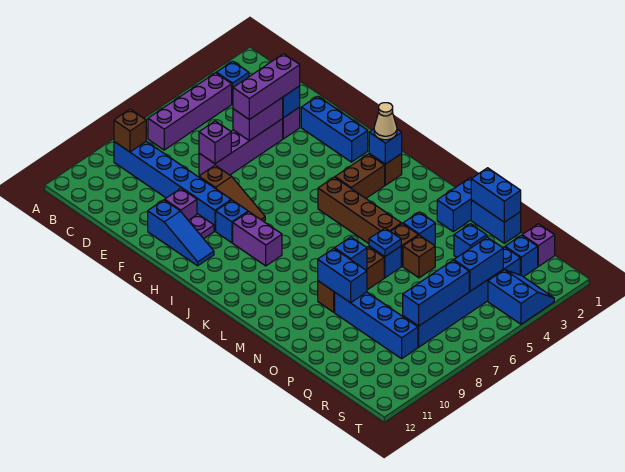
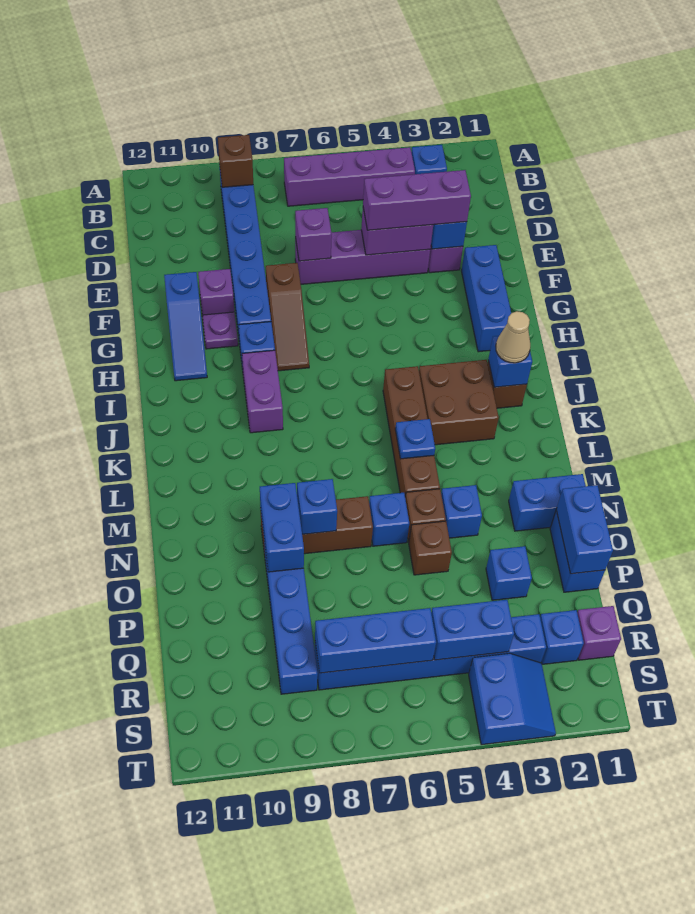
brown 1x2 brick [335,154,385,198] -> brown 2x2 brick [419,360,499,445]
blue 1x1 plate [369,228,401,257] -> blue 1x1 plate moved to [395,419,435,459]

